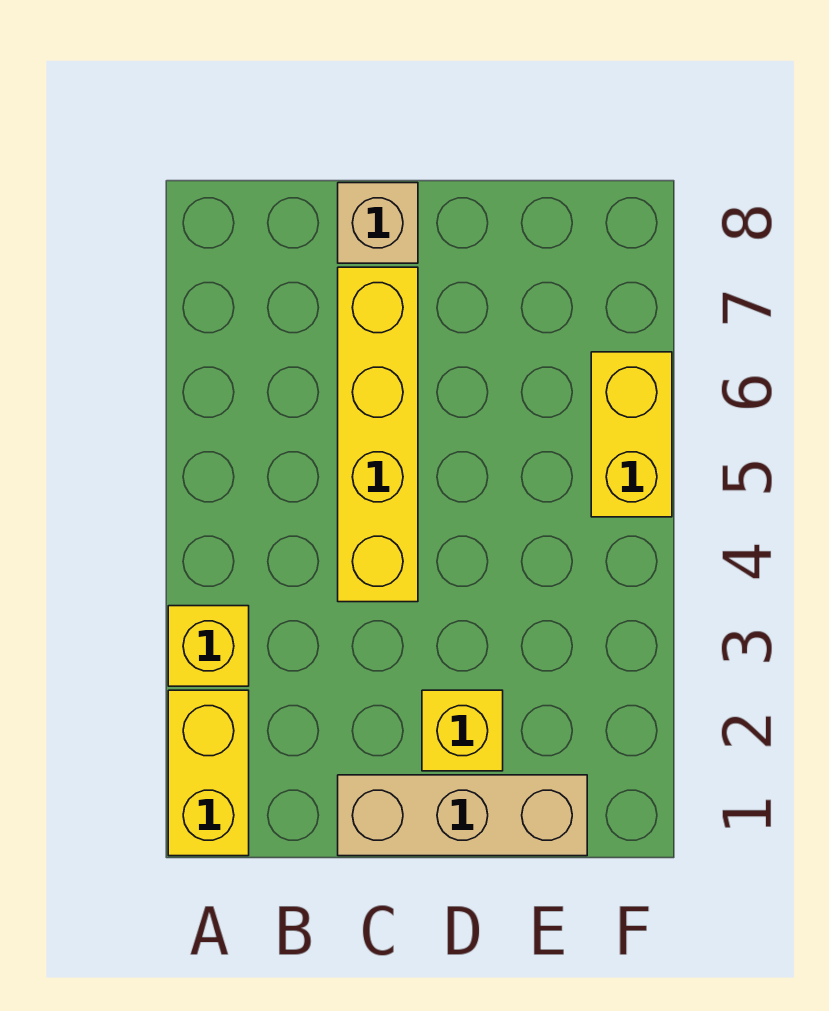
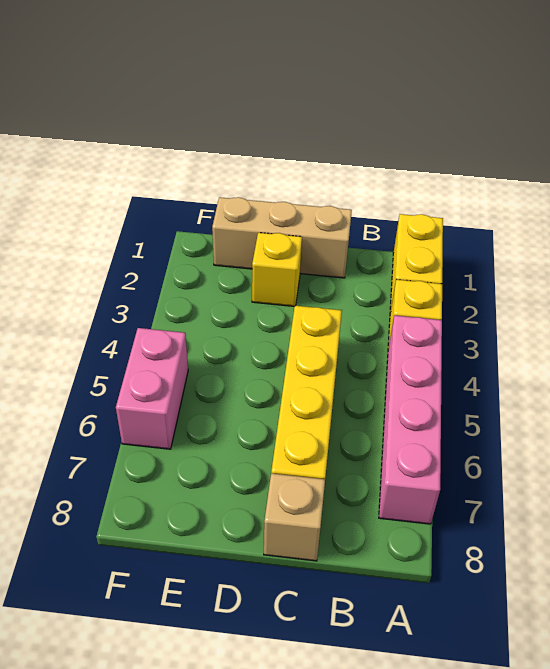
none -> pink 1x4 brick [379,315,442,524]
yellow 1x2 brick [591,352,672,517] -> pink 1x2 brick [116,328,188,449]

